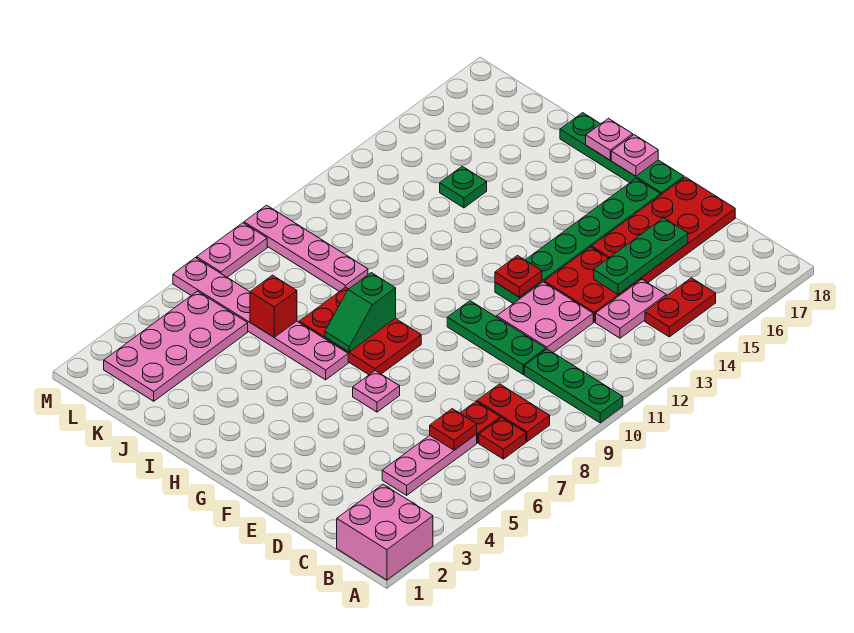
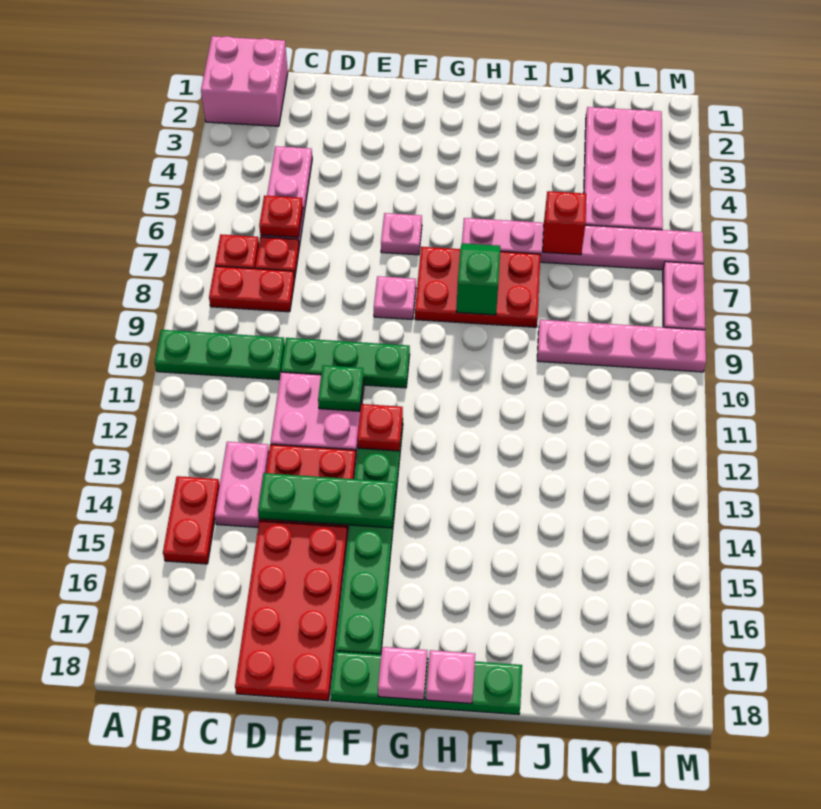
green 1x3 plate [594,218,688,294] -> green 1x3 plate turned to [258,473,396,528]
none -> pink 1x1 plate [374,276,416,320]
green 1x1 plate [440,166,487,208] -> green 1x1 plate moved to [318,365,364,411]

